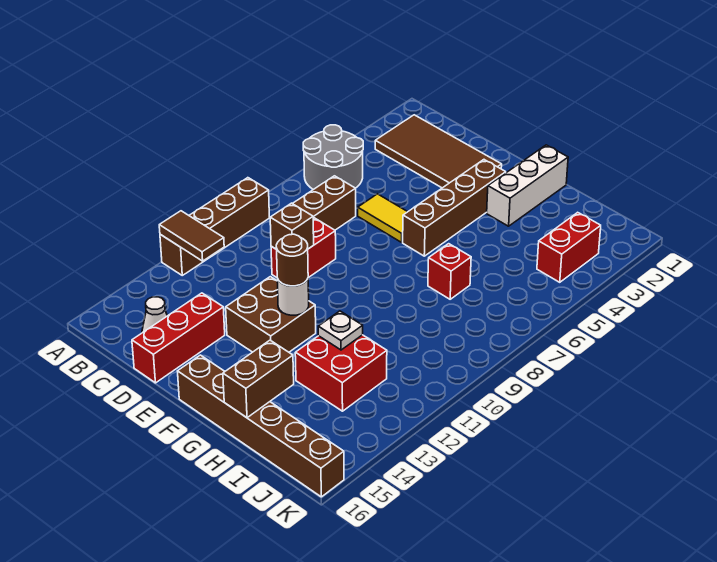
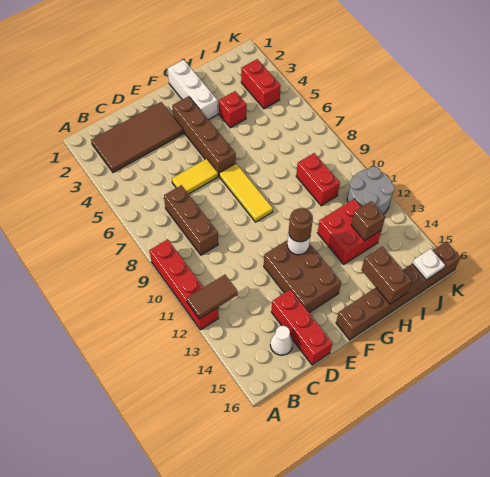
grey 2x2 round brick [303,125,363,190] -> grey 2x2 round brick moved to [347,166,395,214]
brown 1x4 brick [160,178,269,275] -> red 1x4 brick [149,239,219,330]
red 1x2 brick [271,218,336,278] -> red 1x2 brick moved to [296,153,340,206]
brown 1x1 brick [270,203,314,249] -> brown 1x1 brick moved to [351,201,385,241]
brown 2x2 brick [226,277,316,352] -> brown 2x3 brick [264,240,341,313]
none -> yellow 1x3 tile [219,164,273,222]
red 1x1 brick [428,244,471,299] -> red 1x1 brick moved to [219,91,247,128]
white 1x1 plate [318,311,363,350] -> white 1x1 plate moved to [412,249,445,280]

